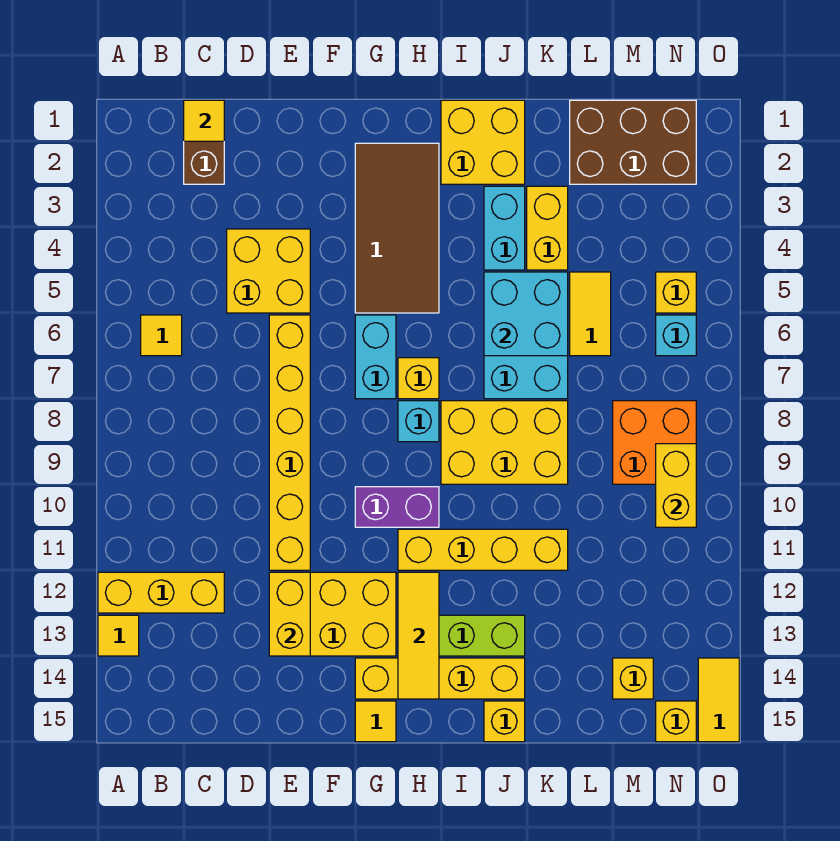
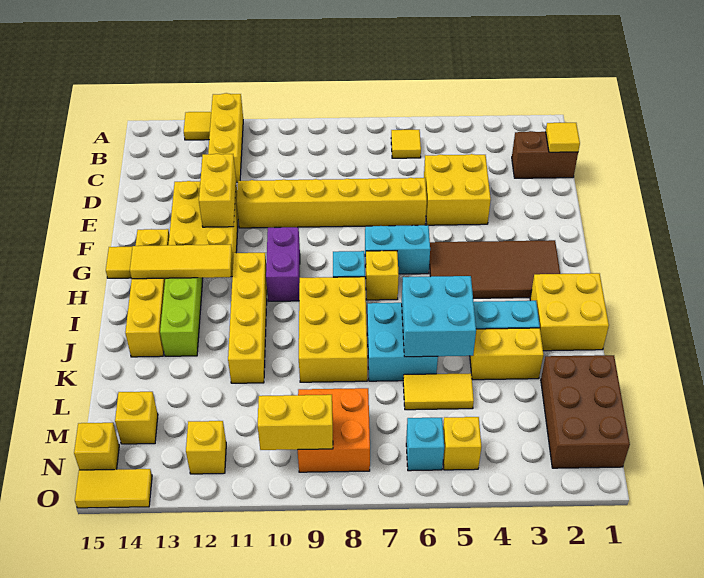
yellow 1x2 brick [269,572,310,656] -> yellow 1x2 brick turned to [199,154,236,227]
yellow 1x1 brick [484,701,525,742] -> yellow 1x1 brick moved to [186,421,226,474]

